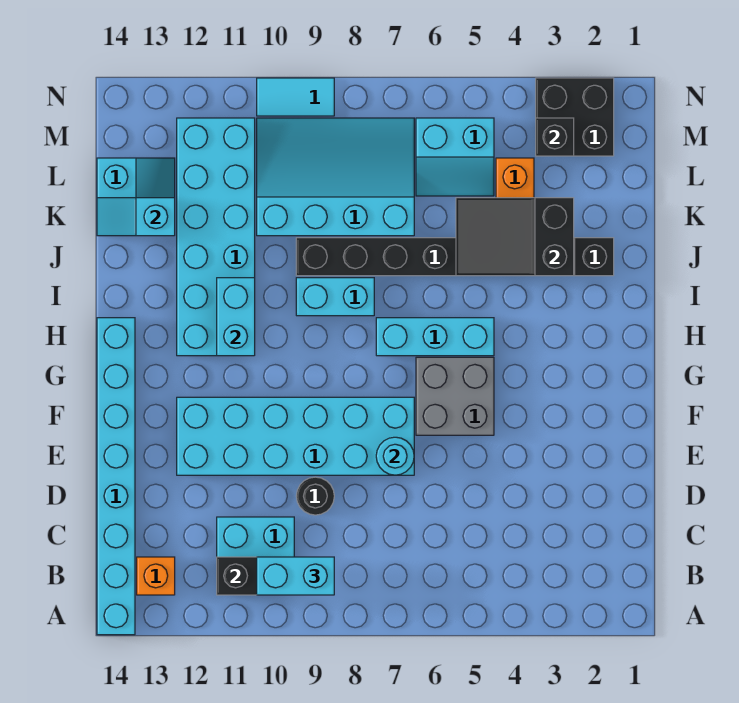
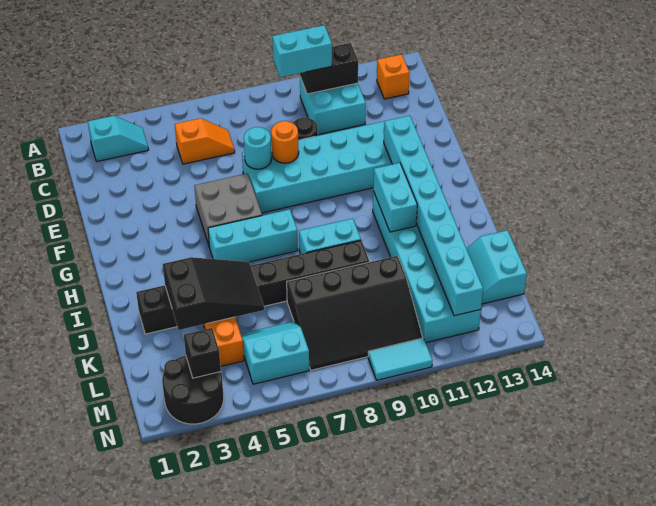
cyan 1x8 brick [97,318,135,635] -> cyan 1x8 brick moved to [384,116,483,316]
none -> orange 1x2 slope [175,118,235,164]
none -> orange 1x1 round brick [271,121,299,163]
cyan 3x4 slope [257,118,414,236] -> black 3x4 slope [287,256,423,370]
cyan 1x2 slope [97,198,175,236] -> cyan 1x2 slope moved to [88,116,148,162]
black 2x2 brick [536,78,614,156] -> black 2x2 round brick [162,356,224,424]

